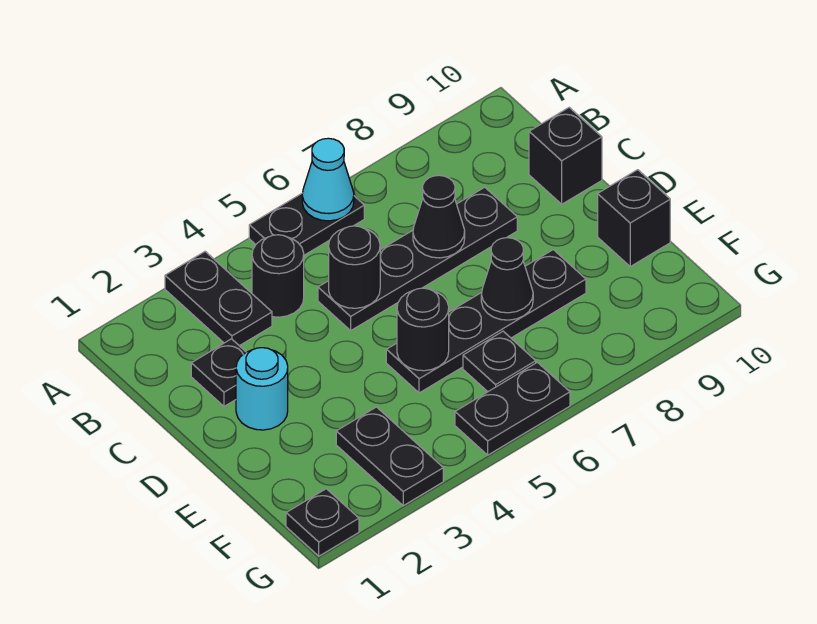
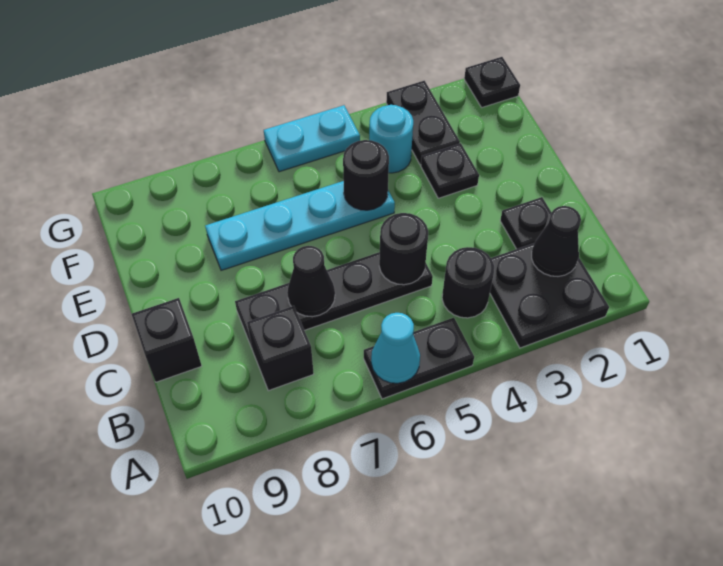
black 1x2 plate [165,252,272,346] -> black 2x2 plate [490,243,609,348]
cyan 1x1 round brick [236,348,288,430] -> cyan 1x1 round brick moved to [369,105,413,173]
black 1x4 plate [386,250,586,393] -> cyan 1x4 plate [205,181,395,270]
black 1x1 cone [481,238,533,320] -> black 1x1 cone moved to [532,206,581,276]
black 1x1 brick [598,170,670,266] -> black 1x1 brick moved to [247,306,314,391]
black 1x1 plate [463,331,536,392] -> black 1x1 plate moved to [421,143,479,198]
black 1x2 plate [455,362,570,455] -> cyan 1x2 plate [264,105,360,172]

